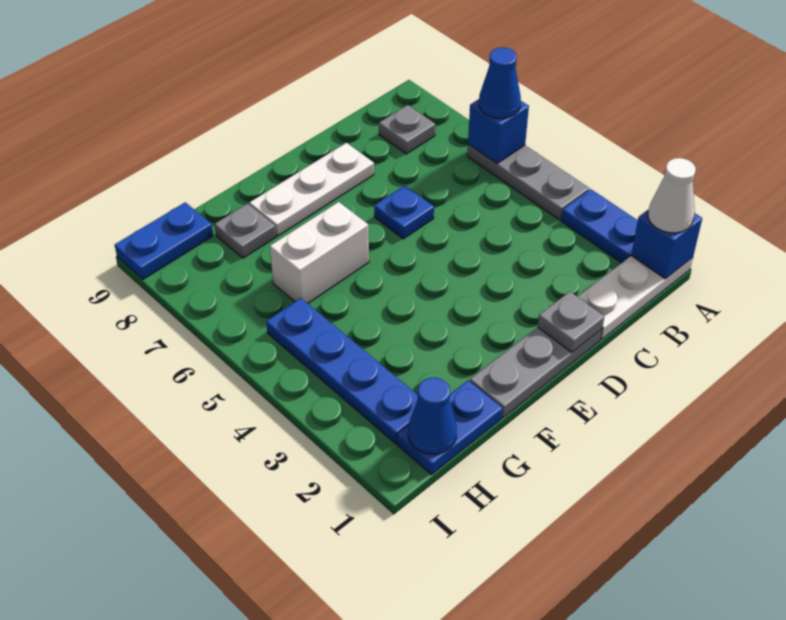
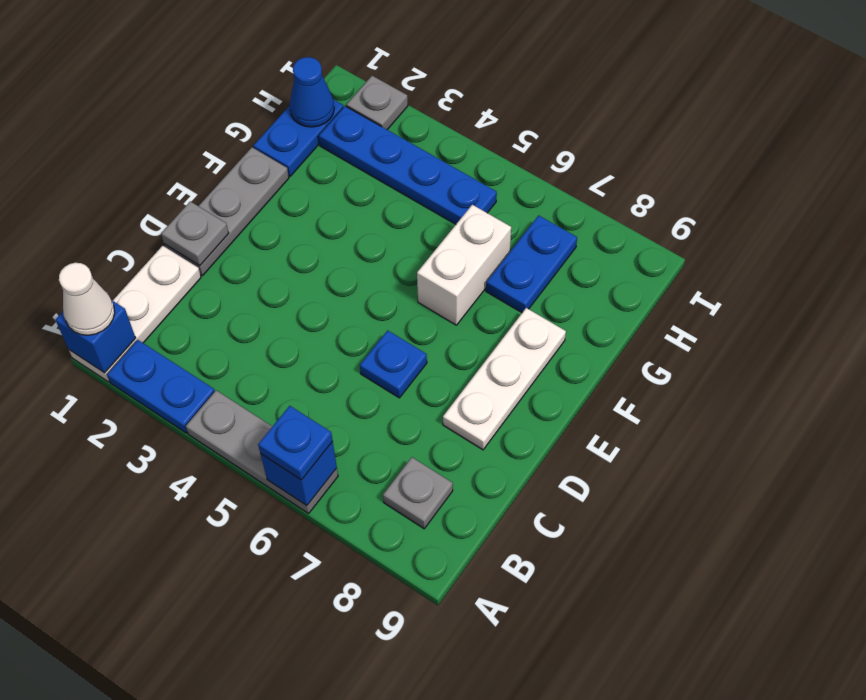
blue 1x1 cone [479,47,521,118] -> blue 1x1 plate [258,406,333,480]
grey 1x1 plate [215,204,276,258] -> grey 1x1 plate moved to [346,76,408,130]
blue 1x2 plate [115,202,213,279] -> blue 1x2 plate moved to [486,216,577,312]

